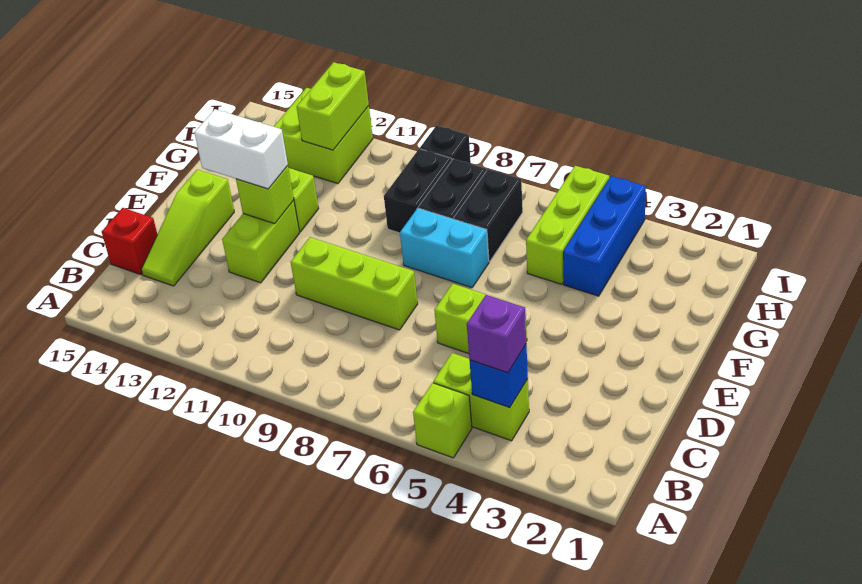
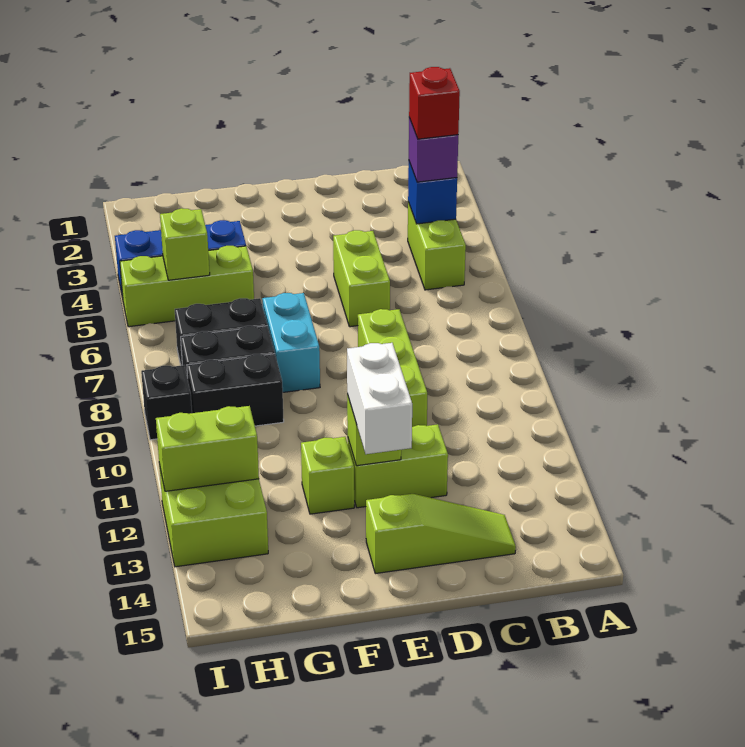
lime 1x1 brick [413,383,472,458] -> lime 1x1 brick moved to [160,208,210,280]
red 1x1 brick [102,208,157,275] -> red 1x1 brick moved to [409,67,460,139]

